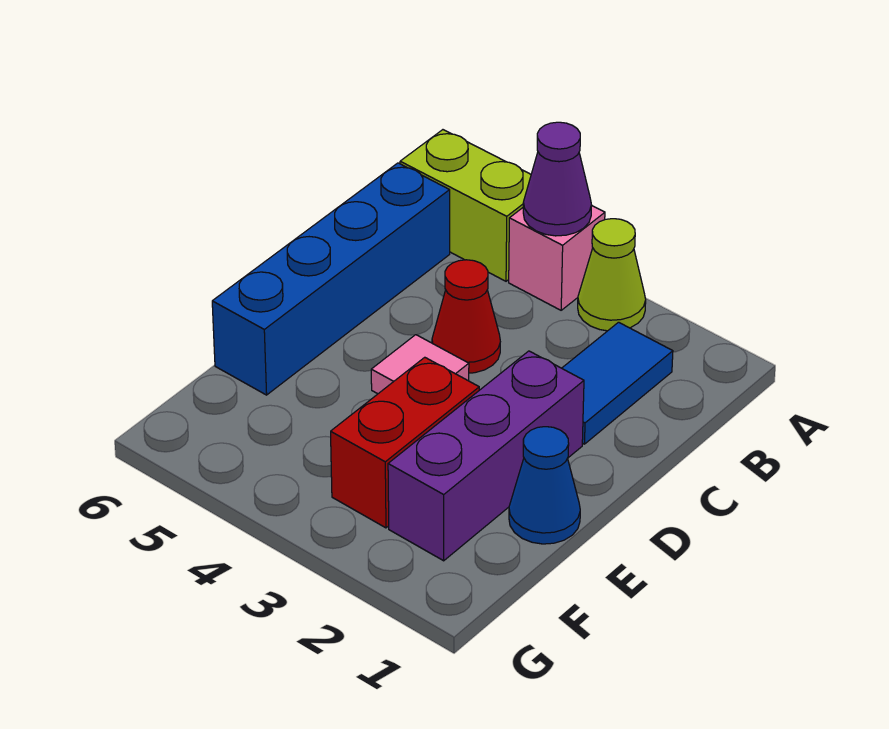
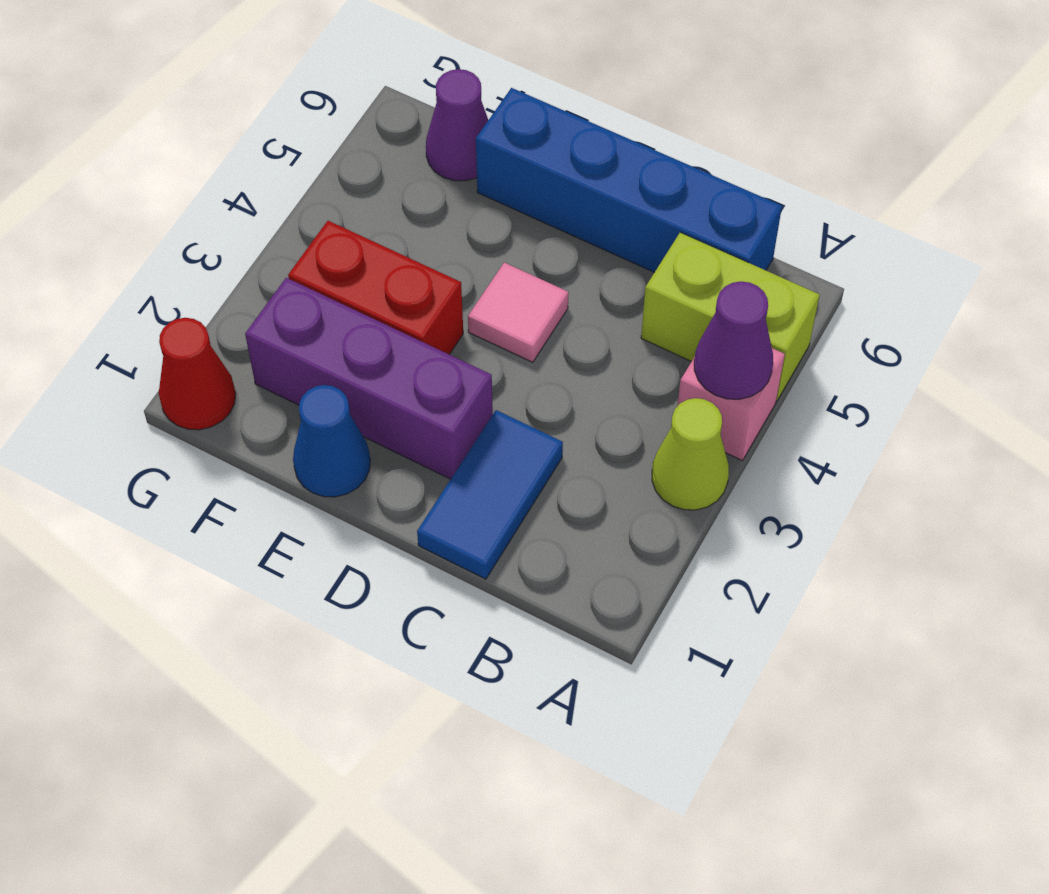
lime 1x2 brick [400,130,531,281] -> lime 1x2 brick turned to [641,233,820,401]
blue 1x2 tile [562,322,673,444] -> blue 1x2 tile turned to [417,410,563,579]
red 1x1 cone [432,260,500,373] -> red 1x1 cone moved to [159,318,236,430]
none -> purple 1x1 cone [426,69,488,181]

